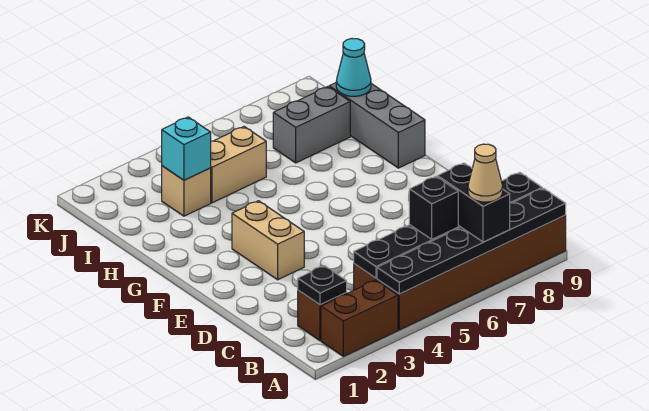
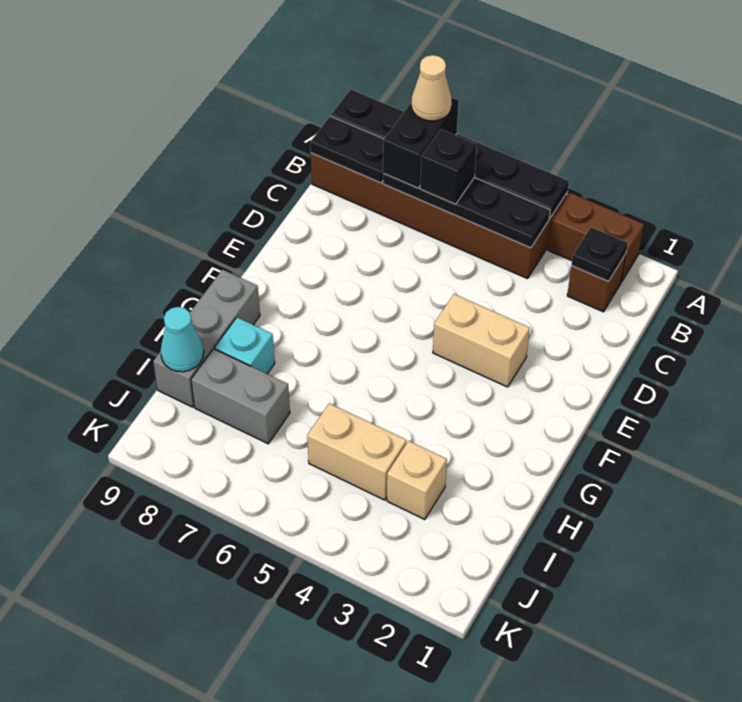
tan 1x2 brick [232,201,304,280] -> tan 1x2 brick turned to [433,294,530,387]
cyan 1x1 brick [162,117,211,180] -> cyan 1x1 brick moved to [215,318,275,374]

